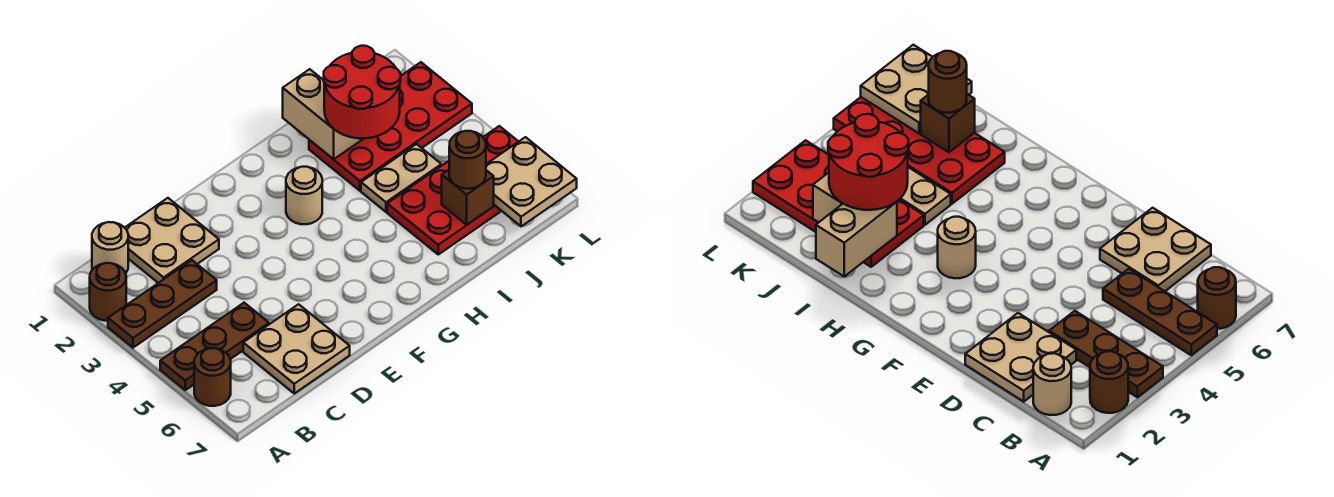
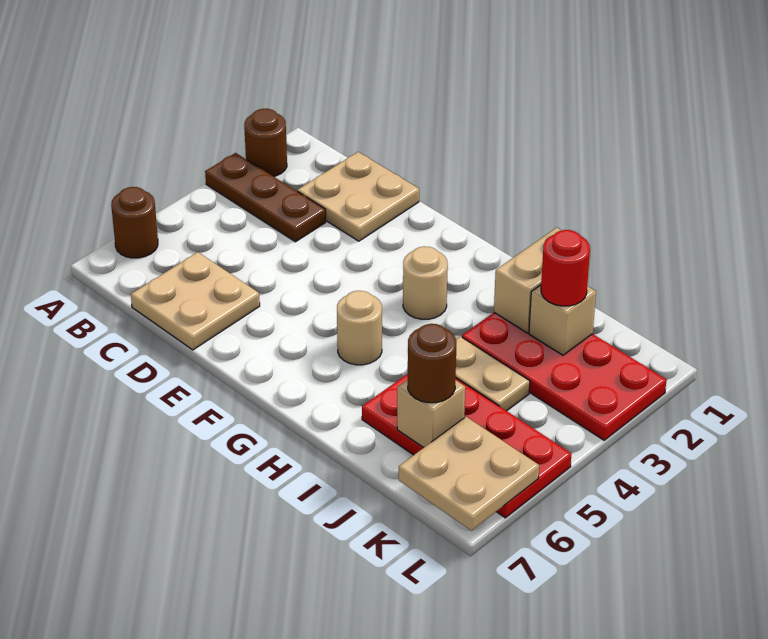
brown 1x3 plate [160,303,269,390] -> none
tan 1x1 round brick [92,222,128,273] -> tan 1x1 round brick moved to [337,291,382,365]
red 2x2 round brick [324,46,401,139] -> red 1x1 round brick [541,230,590,306]
brown 1x1 brick [442,170,494,225] -> tan 1x1 brick [397,380,465,448]

